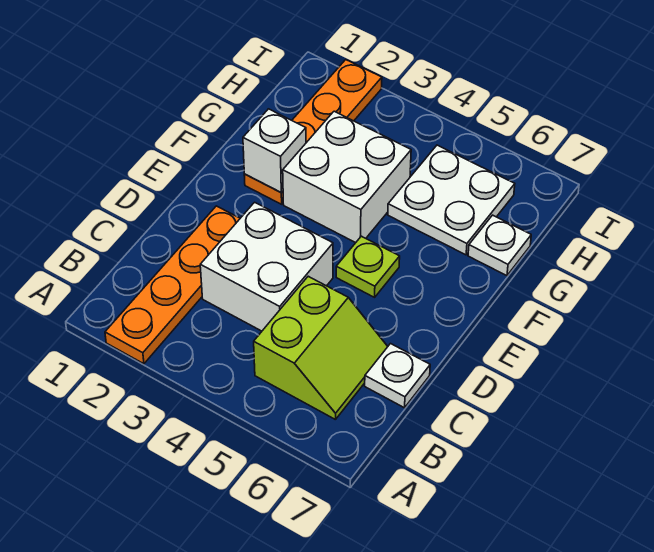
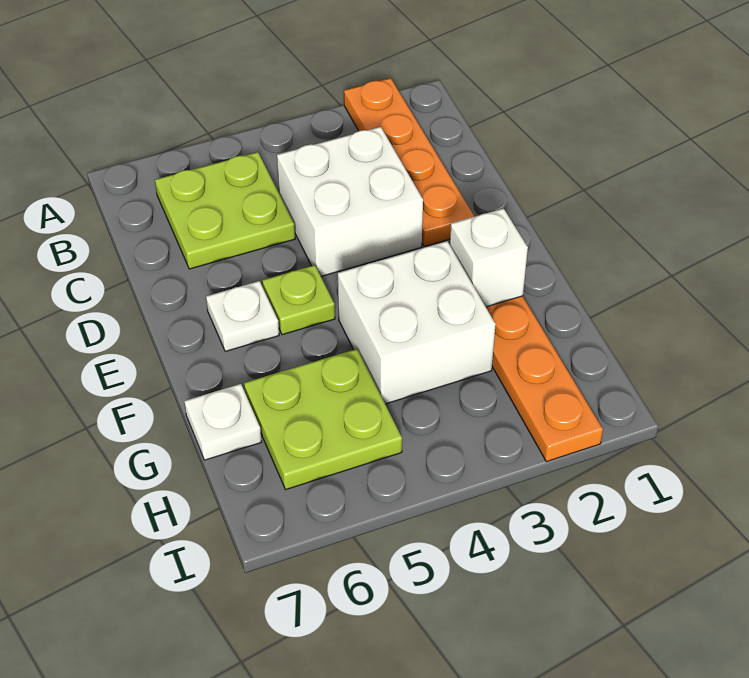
lime 2x2 slope [254,276,388,420] -> lime 2x2 plate [155,152,295,269]
white 1x1 plate [365,344,430,408] -> white 1x1 plate moved to [206,281,279,351]
white 2x2 plate [388,145,515,255] -> lime 2x2 plate [244,349,402,489]

